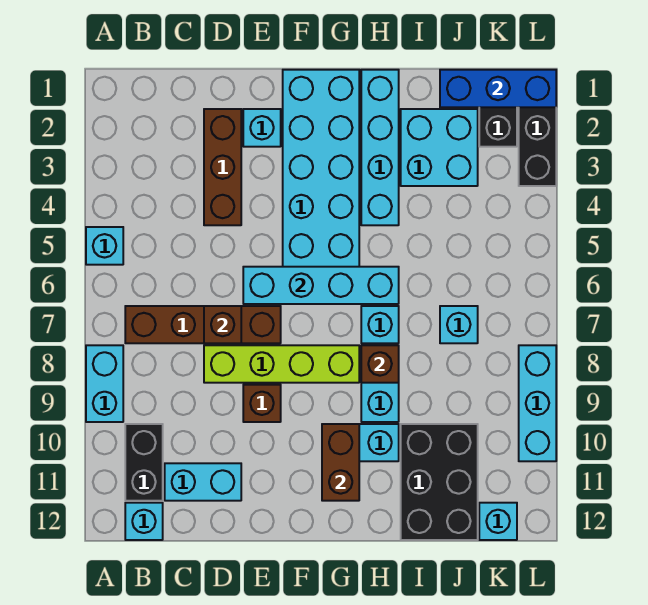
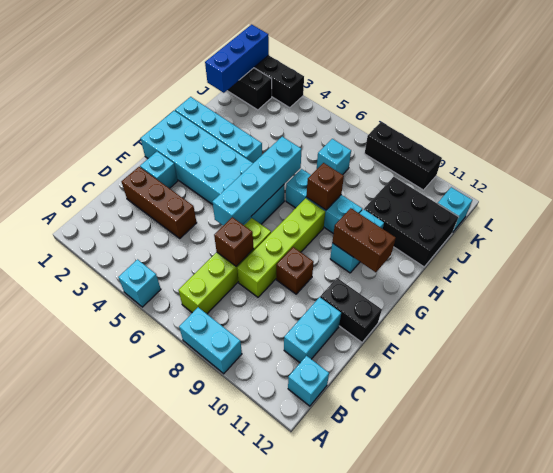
brown 1x4 brick [125,306,281,343] -> lime 1x4 brick [178,218,271,314]
black 1x2 brick [125,424,163,501] -> black 1x2 brick moved to [320,278,382,342]
cyan 2x2 brick [401,109,478,186] -> none
cyan 1x3 brick [519,345,556,461] -> black 1x3 brick [365,122,442,190]

